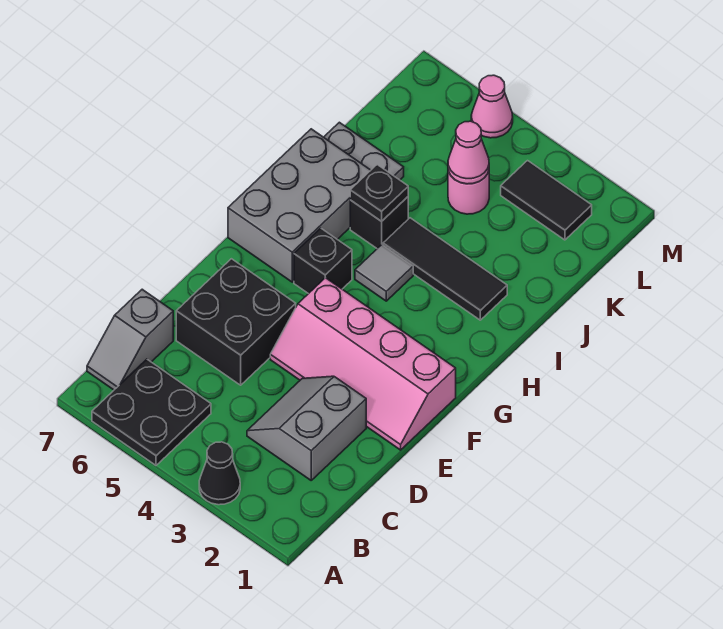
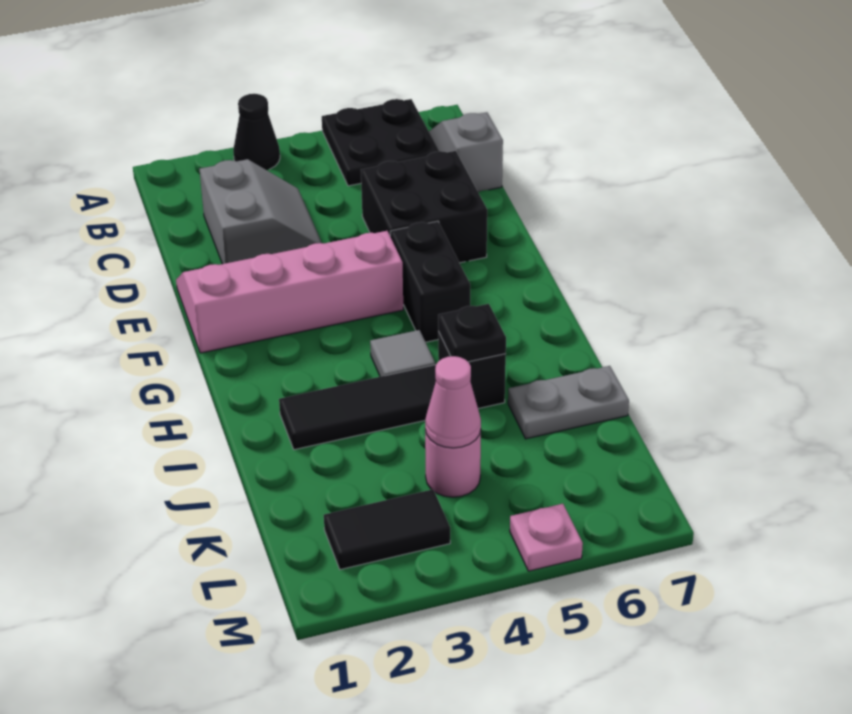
black 1x1 brick [294,228,352,294] -> black 1x2 brick [390,221,470,342]
grey 2x3 brick [228,129,371,282] -> none
pink 1x1 cone [471,75,513,138] -> pink 1x1 plate [510,504,583,571]

